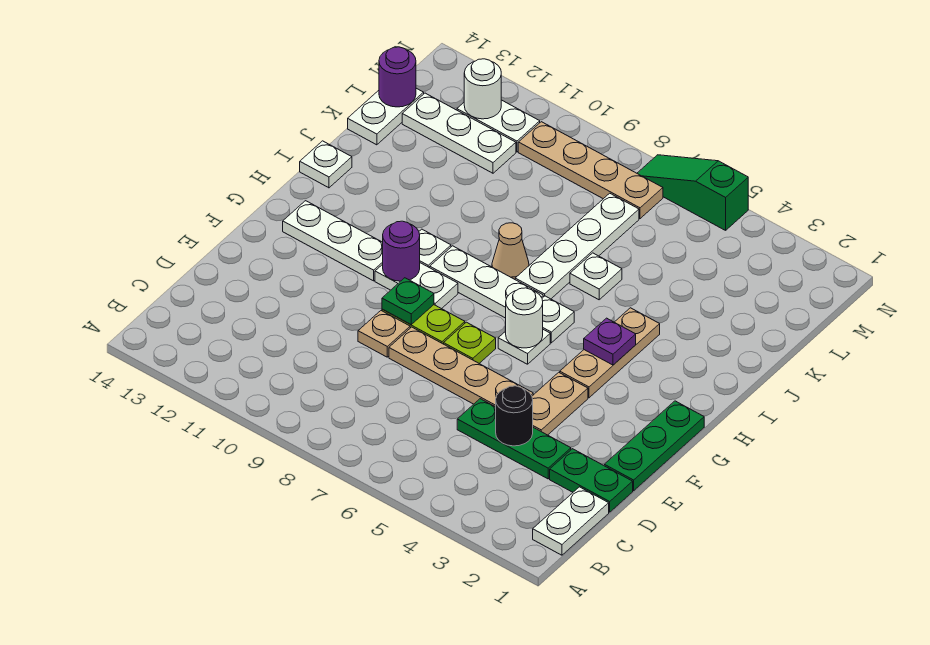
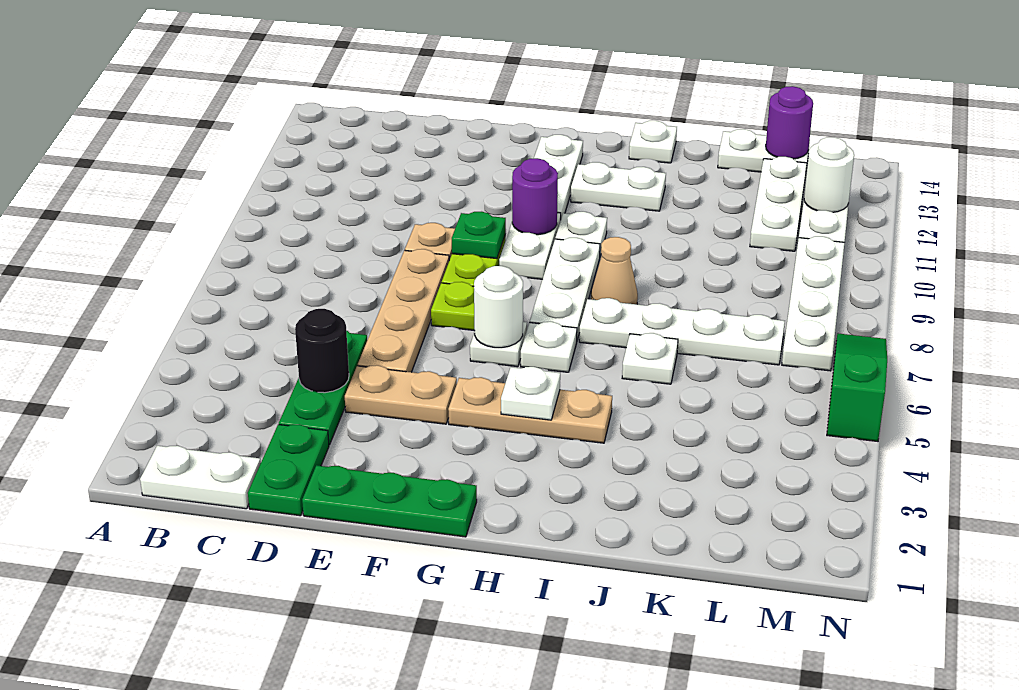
purple 1x1 plate [584,318,636,365] -> white 1x1 plate [501,367,560,420]
none -> white 1x2 plate [571,162,666,211]
tan 1x4 plate [518,122,663,219] -> white 1x4 plate [782,236,844,371]

